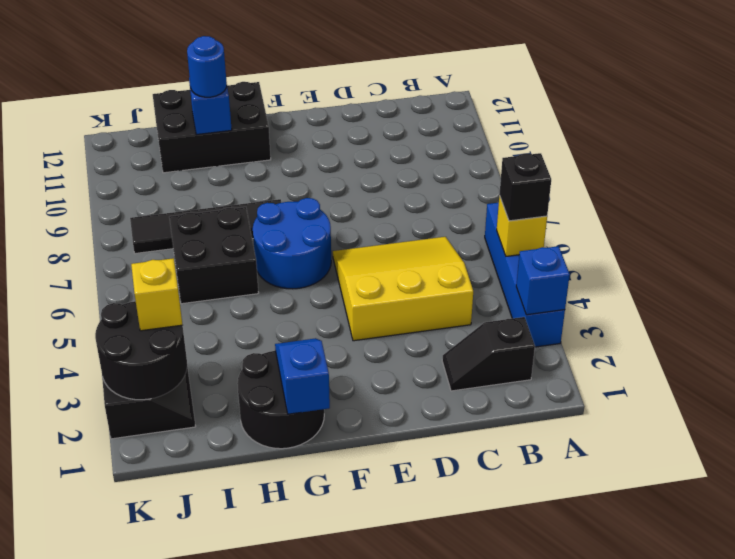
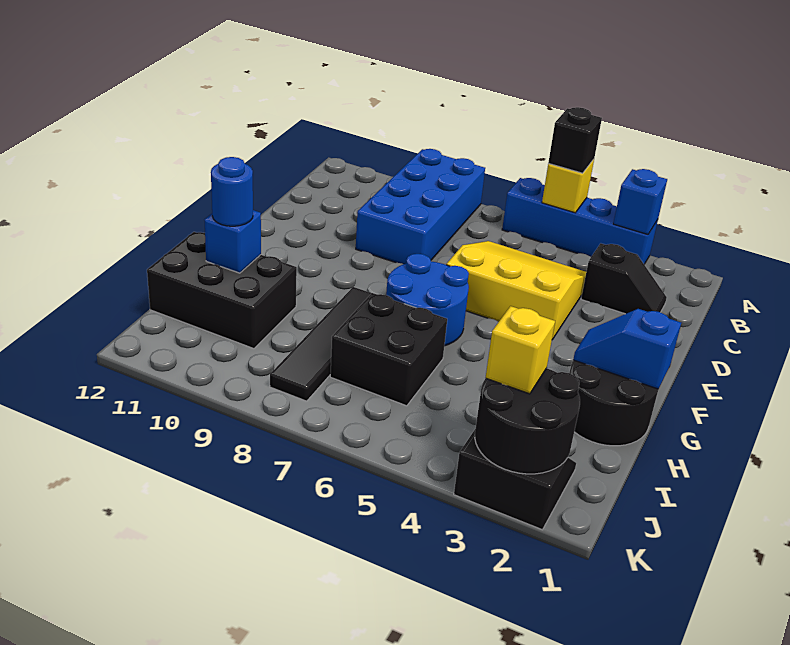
none -> blue 2x4 brick [356,149,485,264]
black 1x2 slope [442,317,535,391] -> black 1x2 slope turned to [581,243,667,314]
yellow 3x3 slope [333,237,473,341] -> yellow 3x3 slope turned to [446,241,586,340]
black 2x3 brick [153,82,271,173] -> black 2x3 brick turned to [147,232,297,349]

